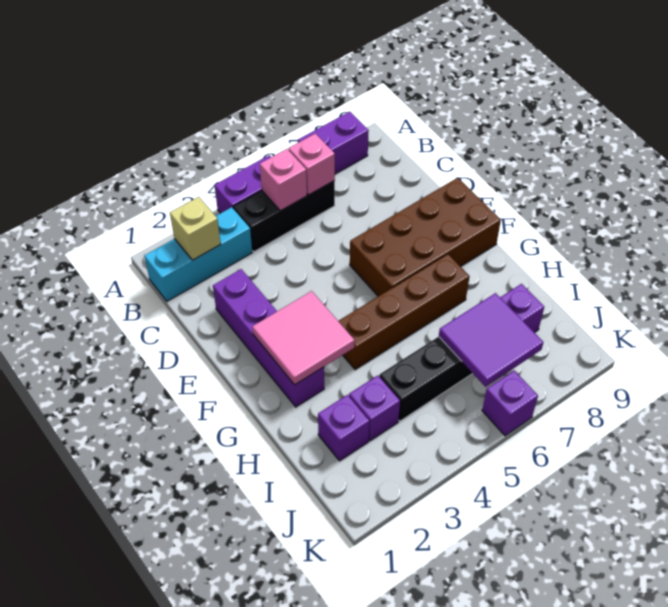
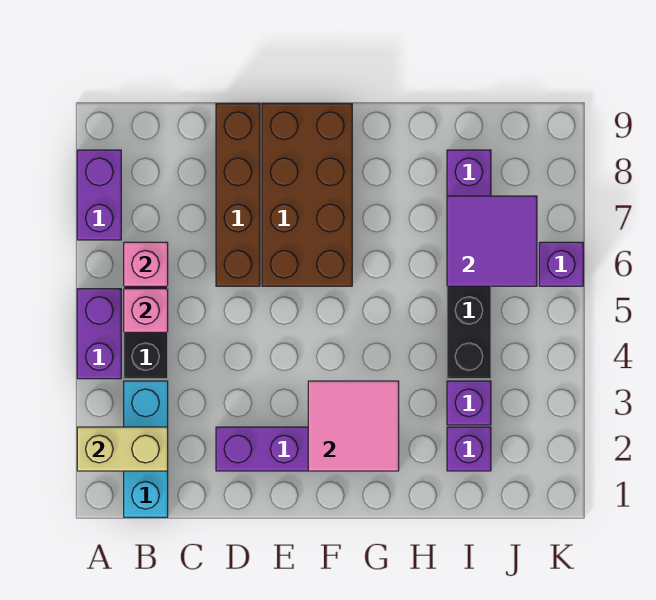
tan 1x1 brick [170,197,221,260] -> tan 1x2 brick [77,427,168,471]
brown 1x4 brick [338,254,470,370] -> brown 1x4 brick moved to [216,104,260,286]

